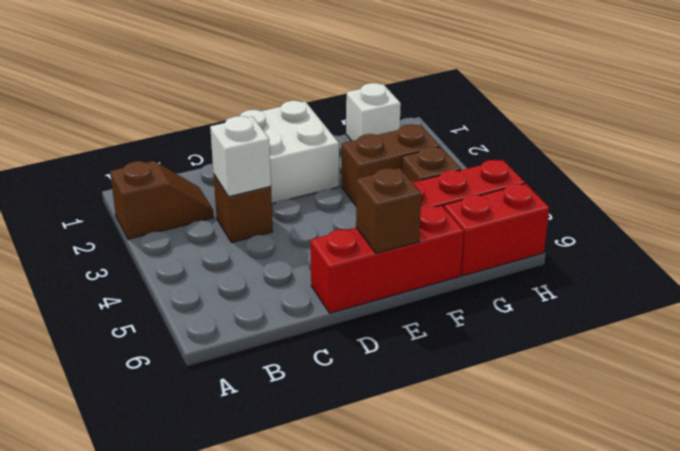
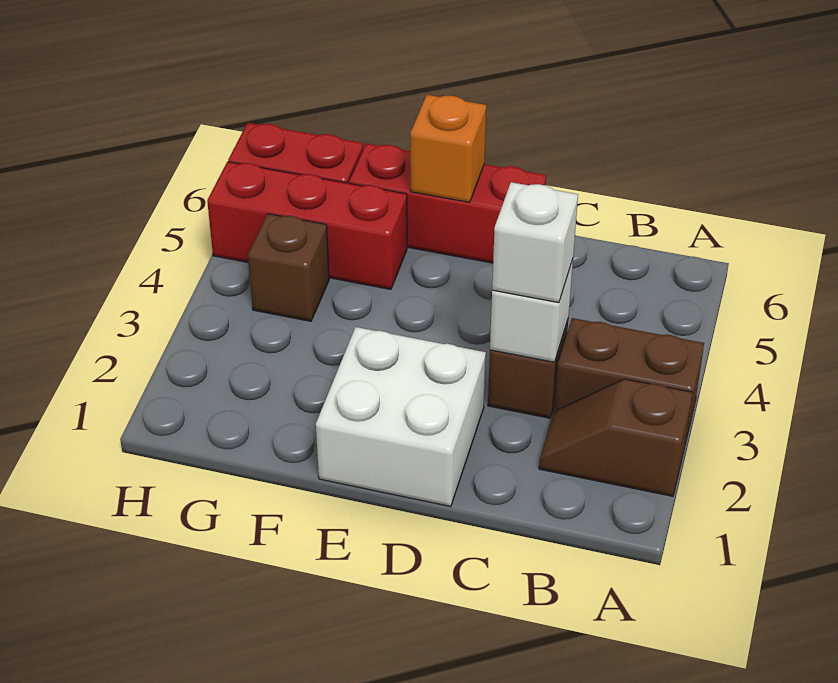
brown 1x1 brick [356,168,421,253] -> orange 1x1 brick [410,95,486,202]
brown 1x2 brick [342,124,440,205] -> brown 1x2 brick moved to [554,318,704,439]
white 1x1 brick [346,83,401,141] -> white 1x1 brick moved to [492,182,578,303]

